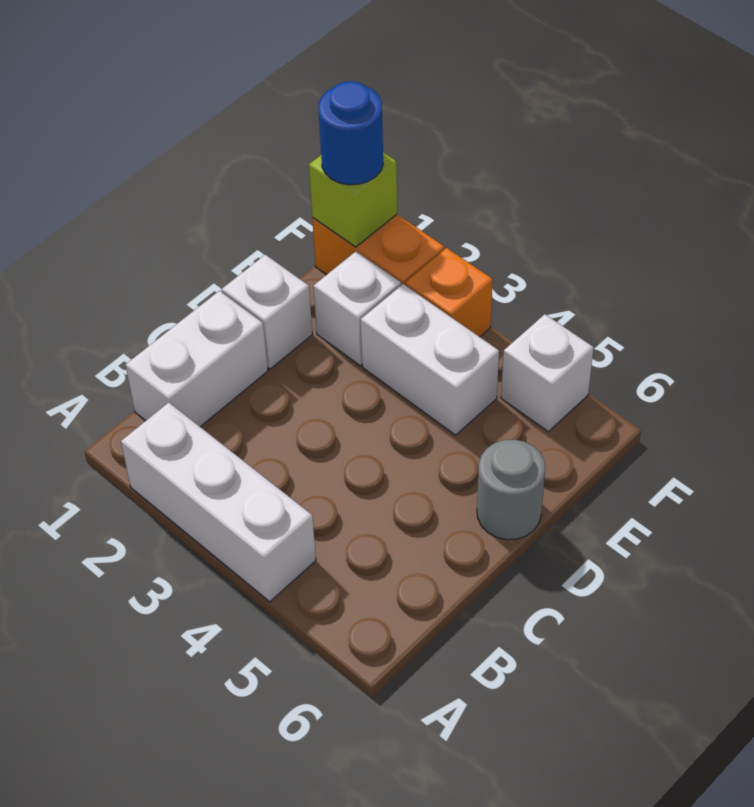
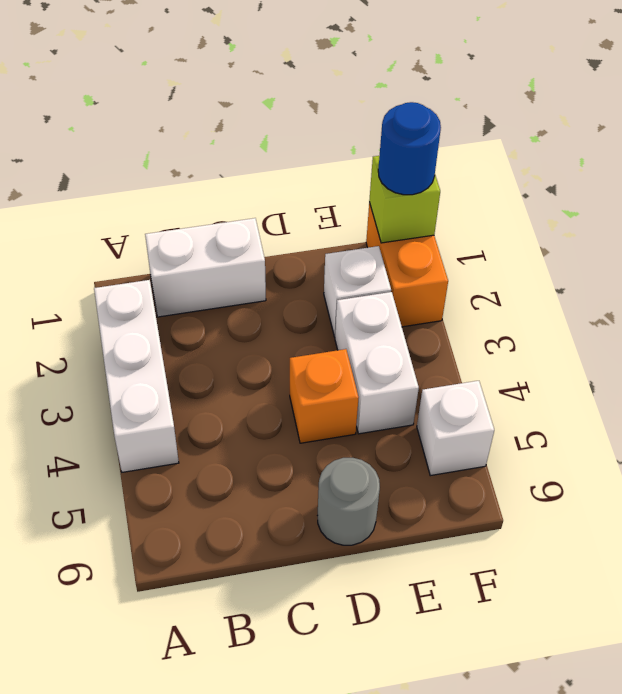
white 1x1 brick [222,255,312,369] -> none
orange 1x1 brick [405,248,493,337] -> orange 1x1 brick moved to [290,349,359,443]

